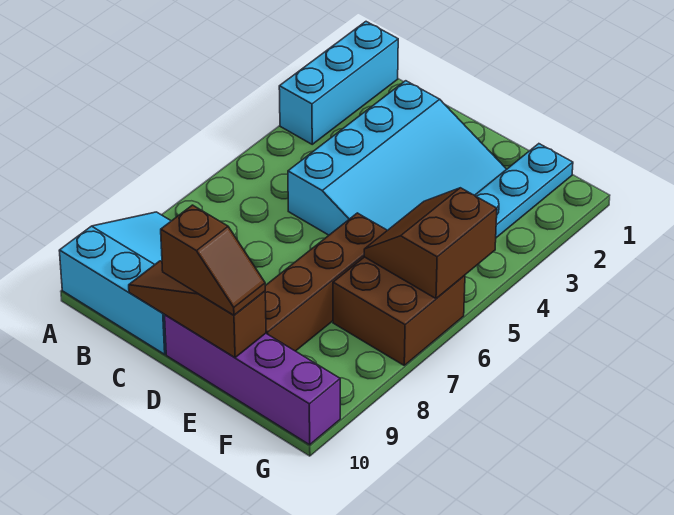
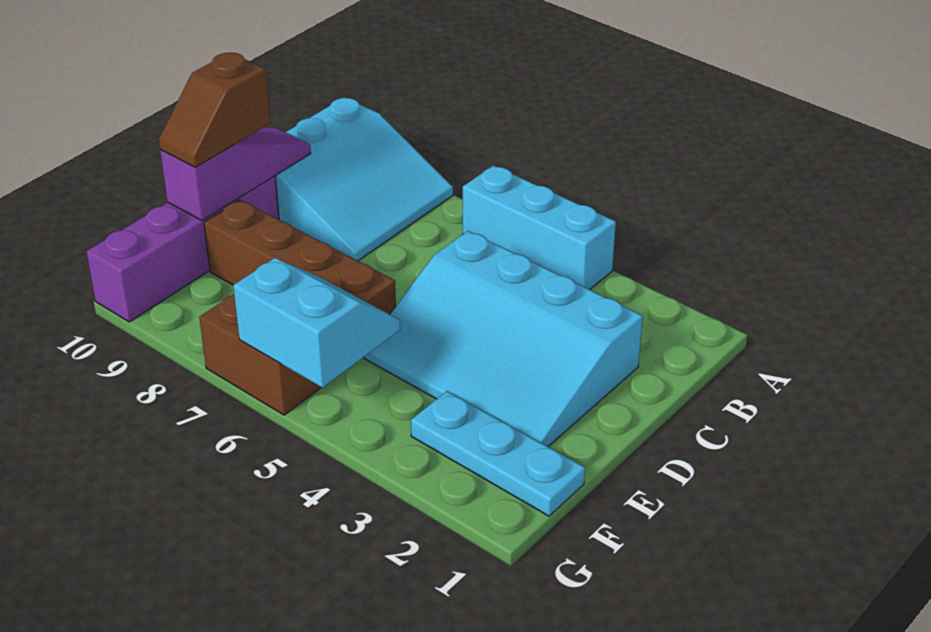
cyan 1x3 brick [279,22,398,144] -> cyan 1x3 brick moved to [463,166,616,290]
brown 1x3 slope [129,261,266,358] -> purple 1x3 slope [160,128,311,220]
brown 2x2 slope [364,188,497,298] -> cyan 2x2 slope [233,258,400,388]

